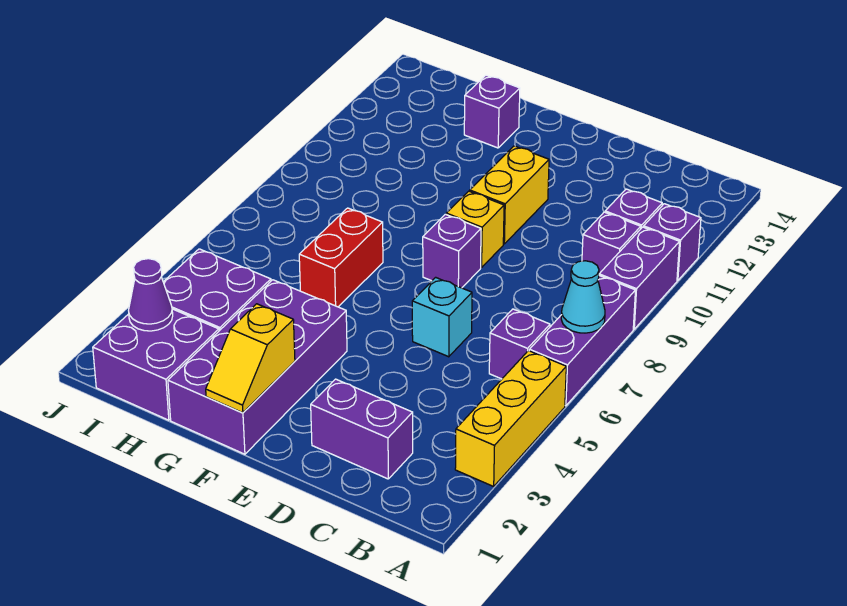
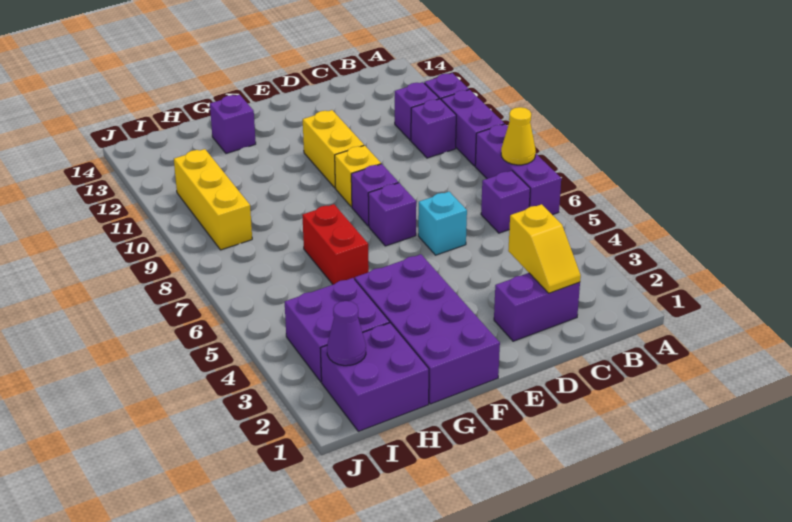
yellow 1x3 brick [455,351,566,486] -> yellow 1x3 brick moved to [174,149,252,250]
cyan 1x1 cone [561,261,605,333] -> yellow 1x1 cone [501,107,536,165]
none -> purple 1x1 brick [368,183,416,246]
yellow 1x2 slope [206,304,295,413] -> yellow 1x2 slope moved to [508,204,581,293]

